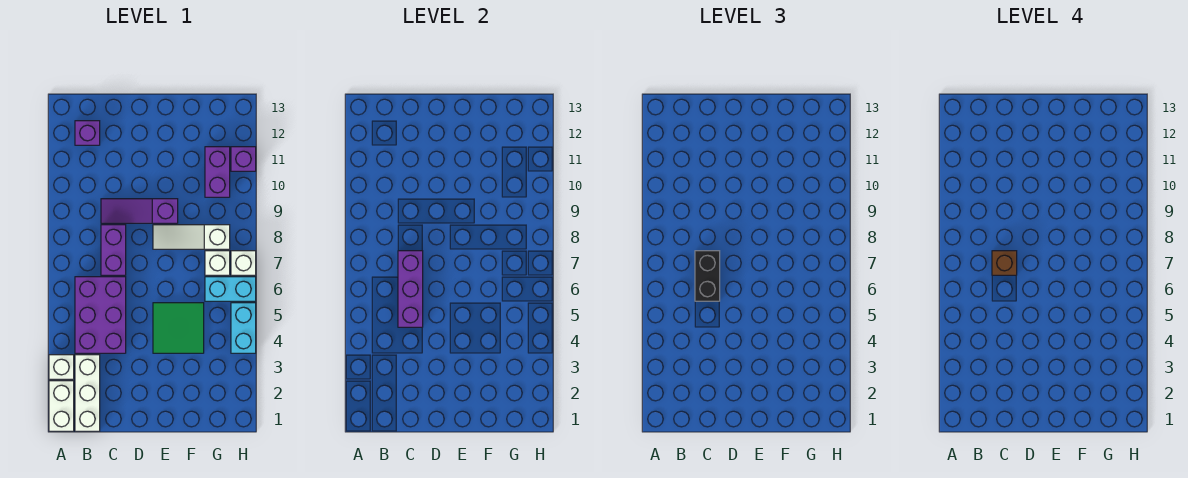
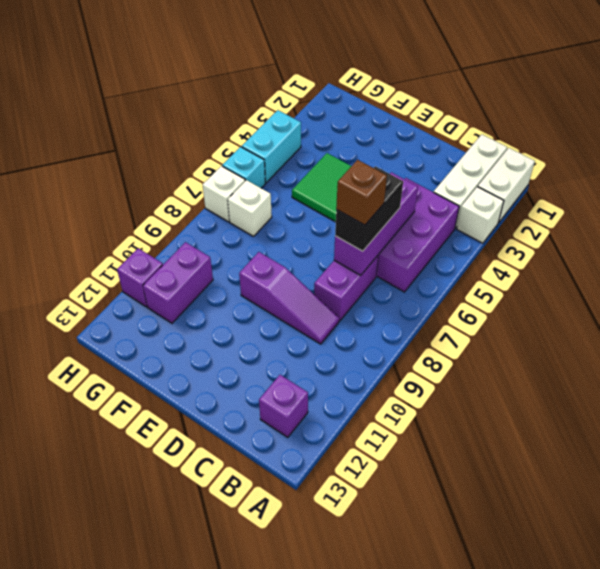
white 1x3 slope [153,225,230,249] -> none
cyan 1x2 brick [205,277,256,301] -> cyan 1x1 brick [222,147,265,188]

